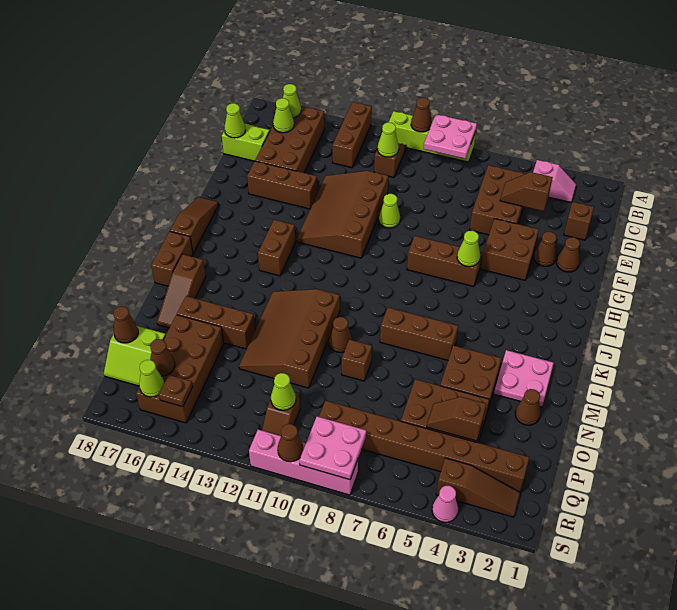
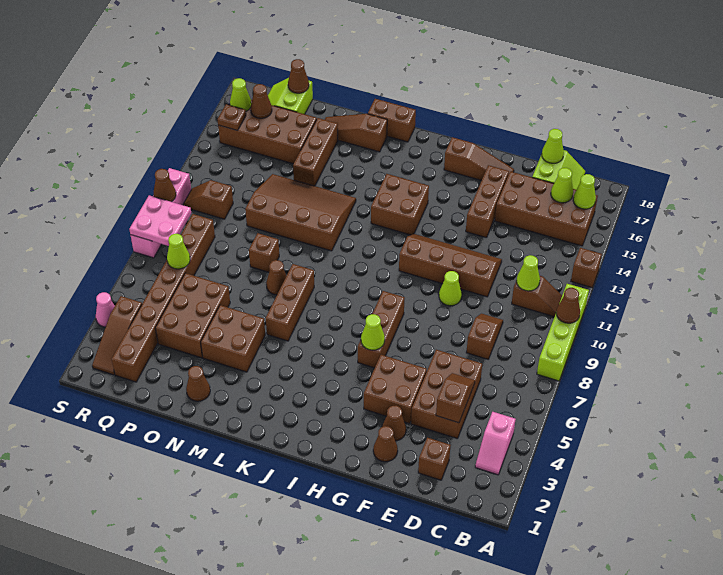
pink 2x2 plate [424,114,477,159] -> none
brown 1x3 brick [333,102,372,168] -> brown 1x1 brick [571,248,602,288]
brown 2x3 brick [470,165,525,235] -> brown 2x3 brick turned to [411,350,482,439]
brown 3x4 slope [297,171,388,258] -> brown 2x4 slope [399,234,502,297]
brown 1x3 slope [170,197,219,253] -> brown 1x3 slope moved to [444,137,514,181]
brown 1x2 brick [258,220,295,276] -> brown 2x2 brick [371,174,429,235]
pink 2x2 plate [494,350,554,407] -> none
brown 1x1 cone [329,317,352,353] -> brown 1x1 cone moved to [266,260,287,295]
brown 1x2 slope [427,397,486,441] -> brown 1x2 slope moved to [466,314,503,359]
lime 1x1 cone [271,373,296,410] -> lime 1x1 cone moved to [167,234,190,269]

